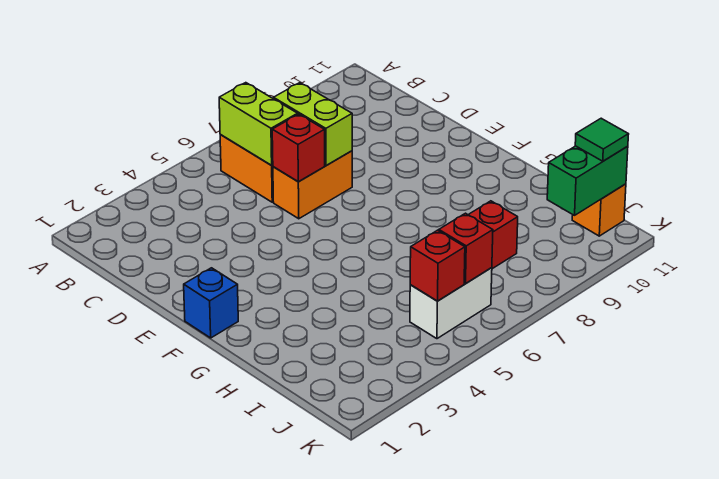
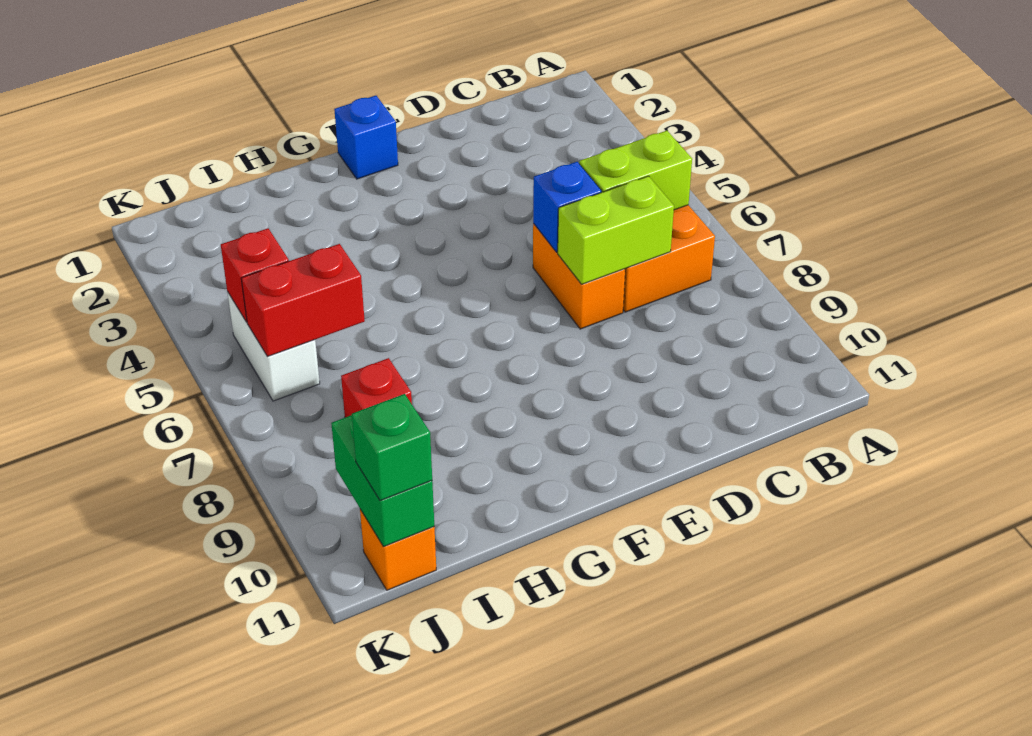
red 1x1 brick [272,114,325,182] -> blue 1x1 brick [533,162,602,252]
red 1x1 brick [439,213,493,284] -> red 1x2 brick [241,244,365,357]
green 1x1 tile [575,118,629,161] -> green 1x1 brick [352,394,432,501]

